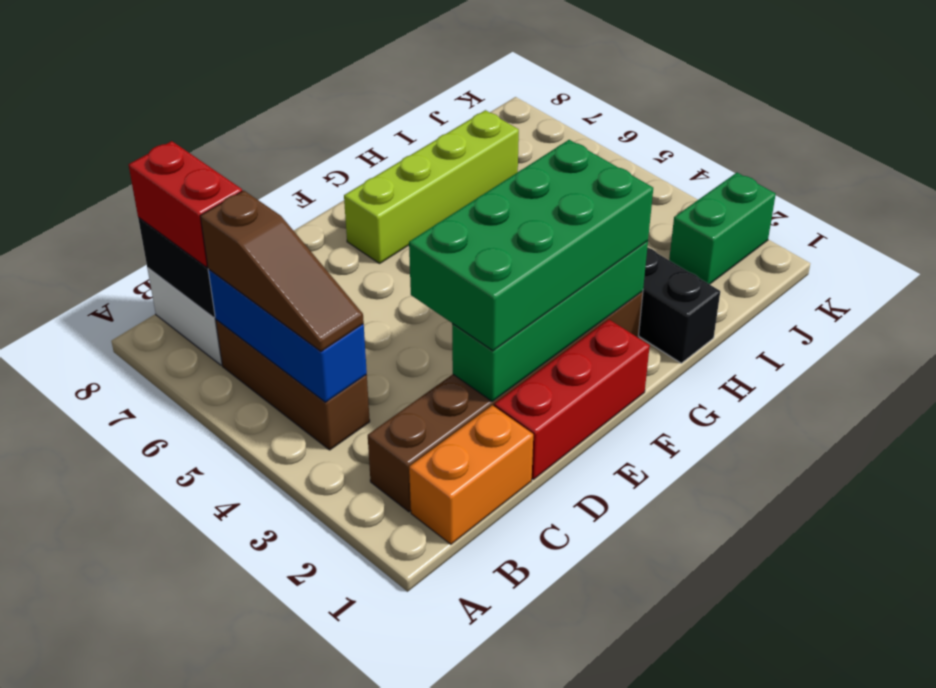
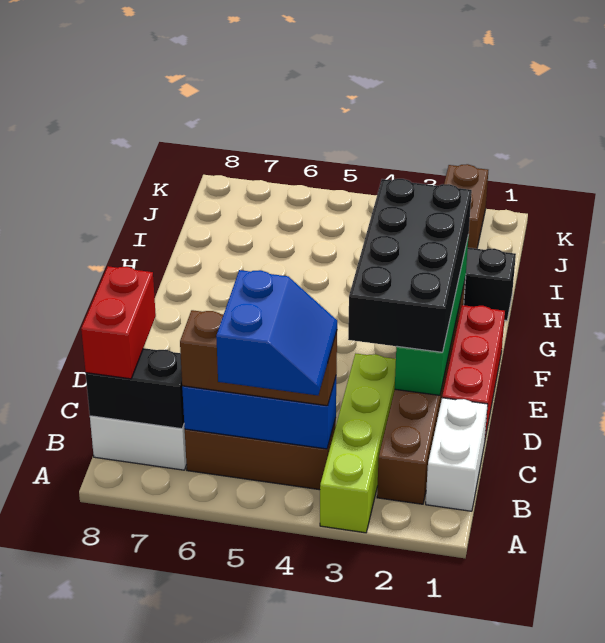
none -> blue 2x2 slope [216,270,337,395]
orange 1x2 brick [409,405,533,544] -> white 1x2 brick [426,398,488,511]
brown 1x3 slope [200,191,364,351] -> brown 1x3 brick [180,310,337,406]
red 1x2 brick [129,141,242,267] -> red 1x2 brick turned to [81,266,156,379]
green 2x4 brick [409,140,653,351] -> black 2x4 brick [348,179,472,352]
lime 1x4 brick [344,110,519,263] -> lime 1x4 brick moved to [320,354,396,533]
green 1x2 brick [669,173,776,284] -> brown 1x2 brick [444,164,488,249]

